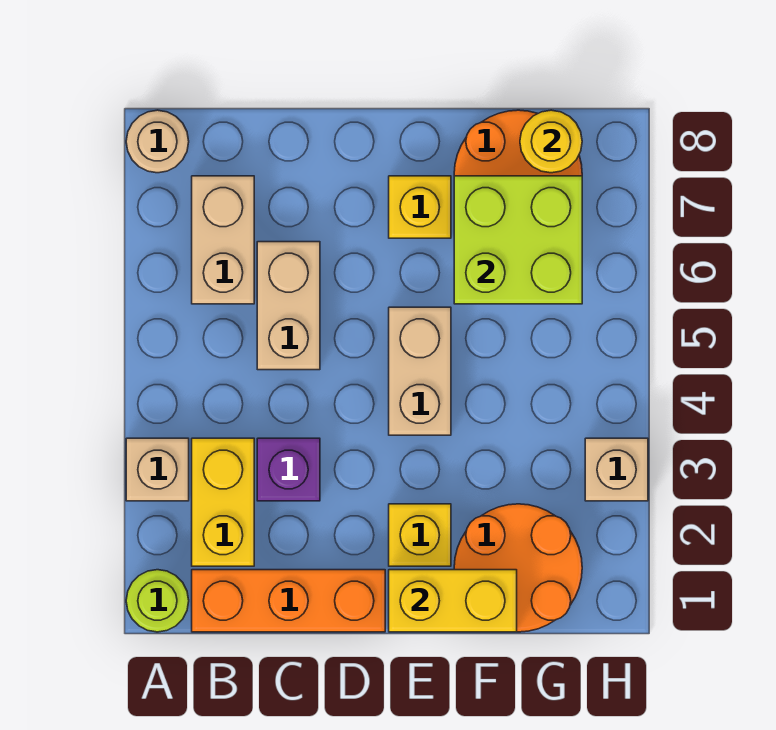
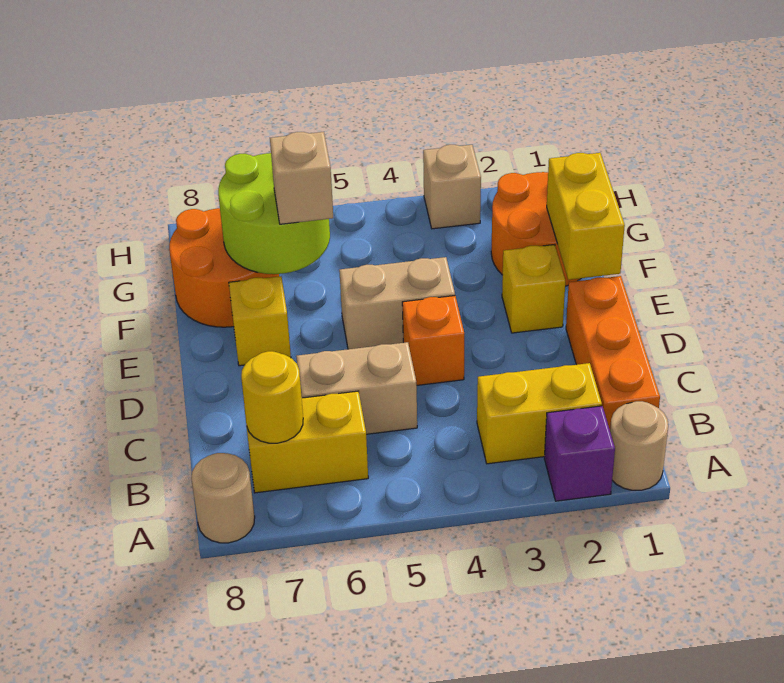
lime 1x1 round brick [126,570,189,632] -> tan 1x1 round brick [610,401,668,490]
tan 1x1 brick [126,438,189,501] -> tan 1x1 brick moved to [270,132,333,224]
tan 1x2 brick [192,176,254,304] -> yellow 1x2 brick [244,391,368,493]
purple 1x1 brick [257,438,320,501] -> purple 1x1 brick moved to [544,406,615,501]
none -> orange 1x1 brick [402,296,464,385]
lime 2x2 brick [454,176,582,304] -> lime 2x2 round brick [218,153,330,274]
yellow 1x1 round brick [520,110,582,173] -> yellow 1x1 round brick moved to [241,351,303,443]

